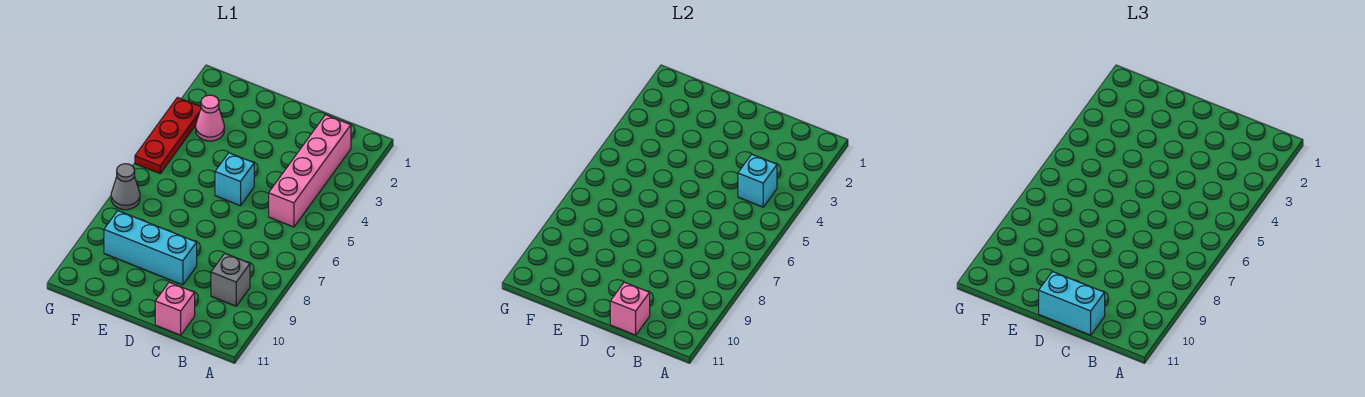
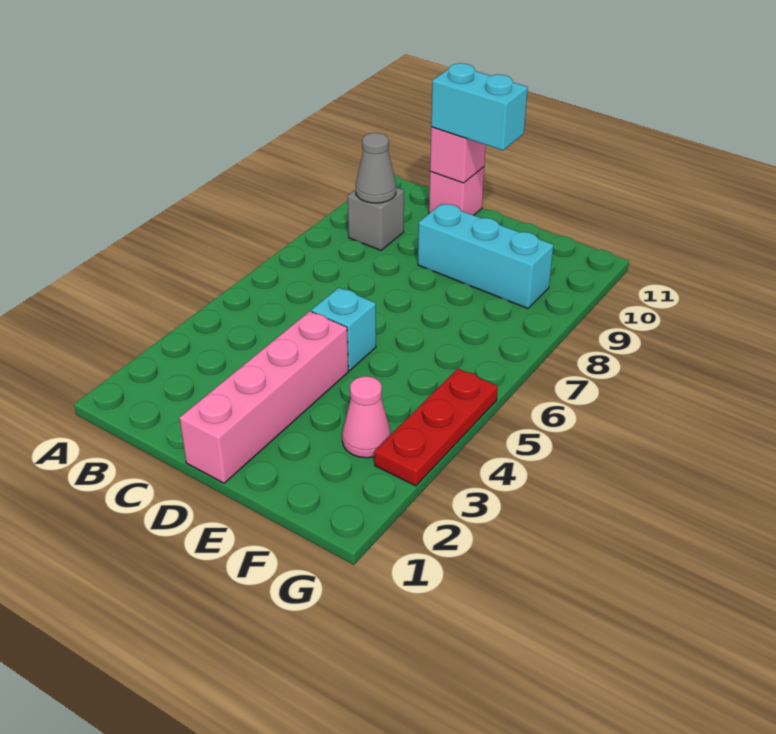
pink 1x4 brick [269,115,351,227] -> pink 1x4 brick moved to [180,311,348,483]
cyan 1x1 brick [738,155,777,207] -> none
grey 1x1 cone [111,164,140,210] -> grey 1x1 cone moved to [356,133,396,203]

